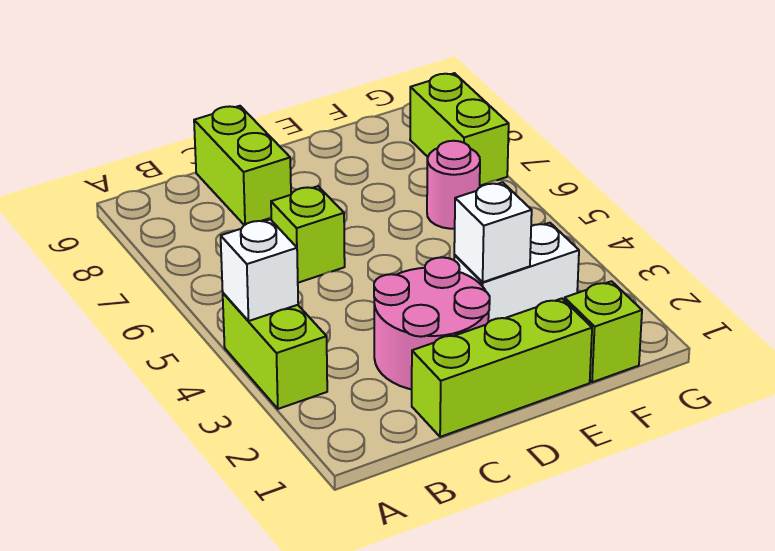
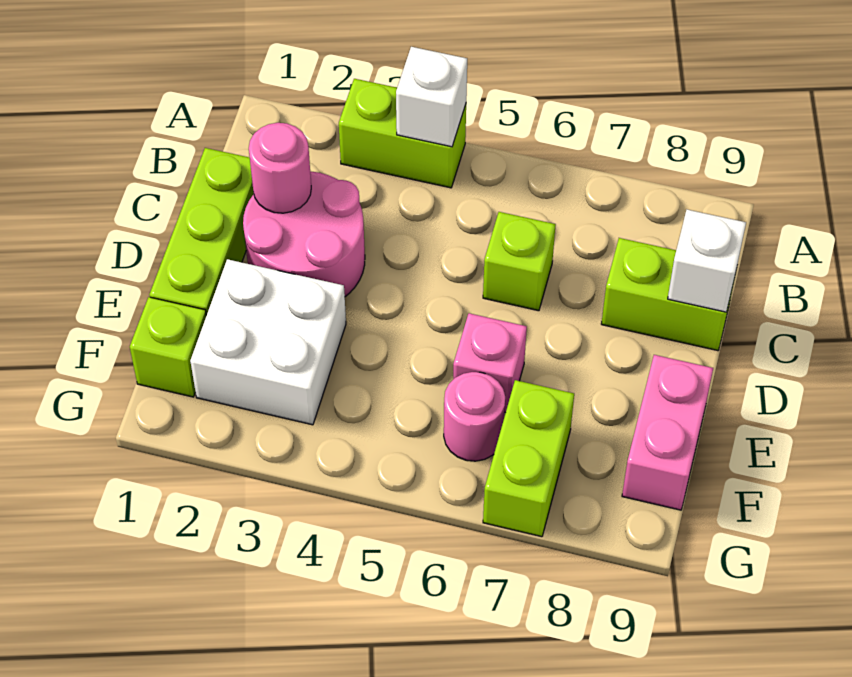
none -> pink 1x1 round brick [249,123,311,213]
white 1x2 brick [454,223,579,322] -> white 2x2 brick [190,259,346,425]
white 1x1 brick [454,182,532,282] -> white 1x1 brick moved to [668,210,746,312]
none -> pink 1x1 brick [453,313,527,413]
none -> pink 1x2 brick [622,355,713,510]
lime 1x2 brick [410,73,509,186] -> lime 1x2 brick turned to [483,380,574,537]

